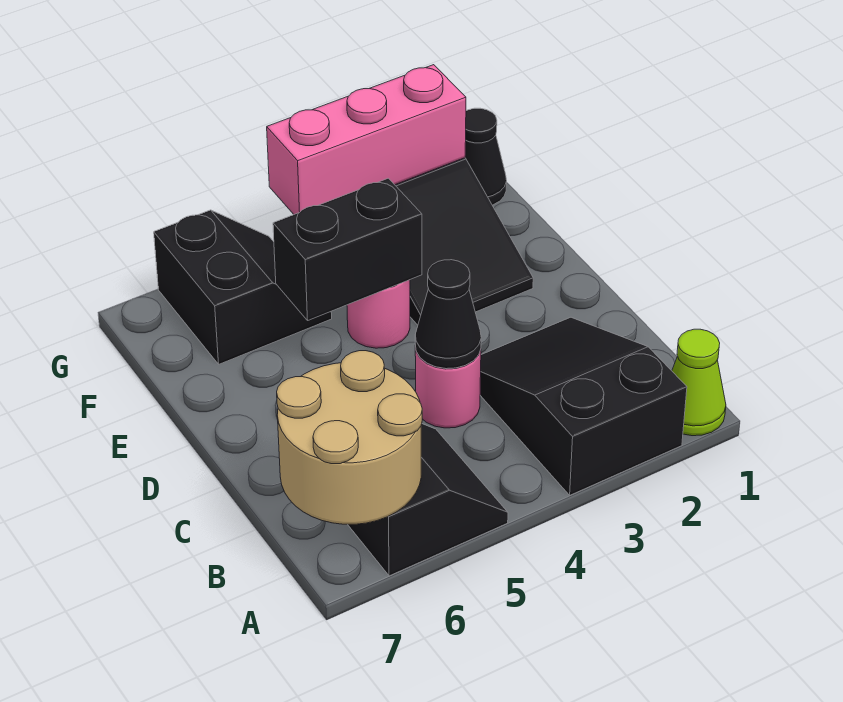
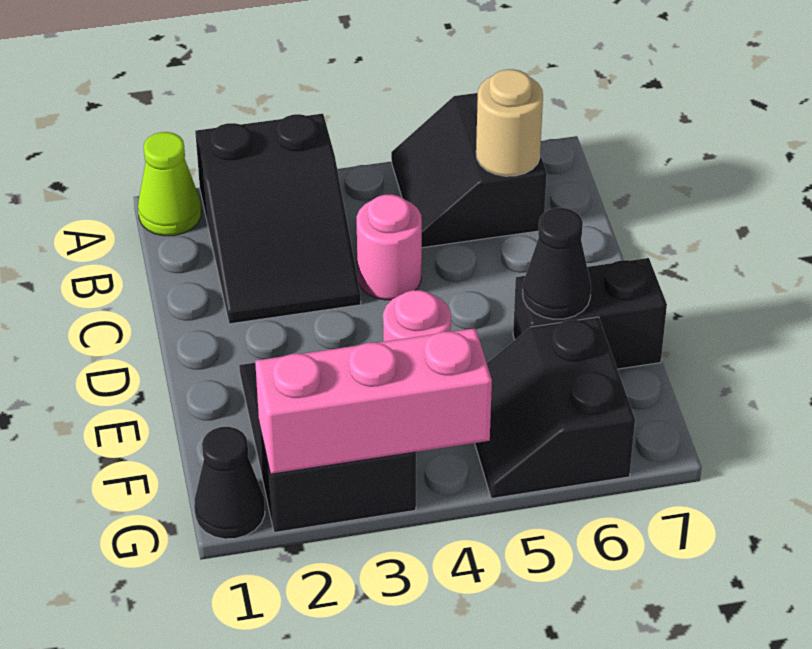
tan 2x2 round brick [277,351,422,524] -> tan 1x1 round brick [476,69,543,176]
black 1x1 cone [415,260,481,369] -> black 1x1 cone moved to [523,208,591,319]
black 1x2 brick [273,178,422,320] -> black 1x2 brick moved to [513,258,667,369]

